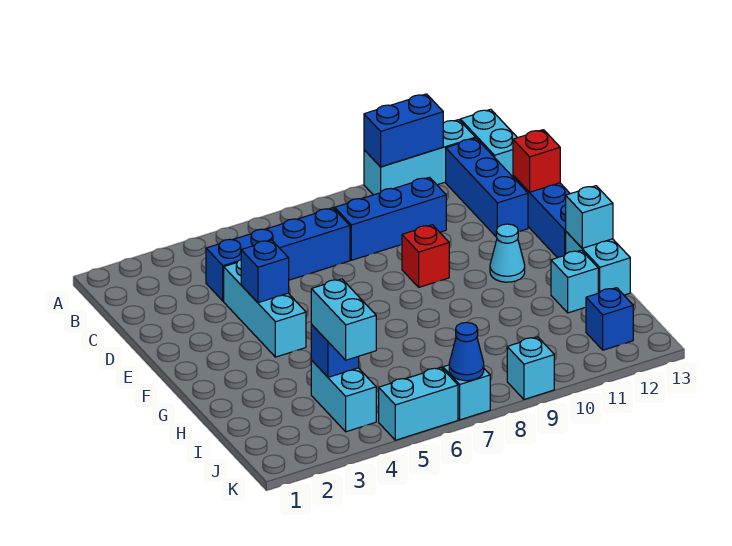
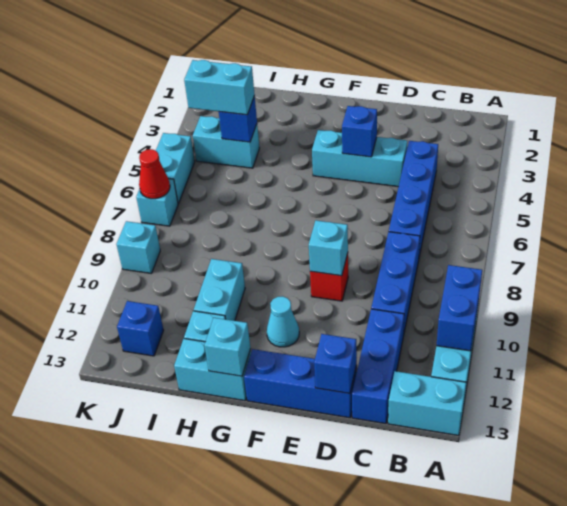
blue 1x3 brick [446,138,528,236] -> blue 1x3 brick turned to [352,309,404,424]
red 1x1 brick [513,130,560,192] -> blue 1x1 brick [314,334,357,393]
none -> cyan 1x1 brick [309,220,348,276]
none -> cyan 1x2 brick [194,259,245,321]
blue 1x1 cone [449,322,484,381] -> red 1x1 cone [139,149,170,199]

